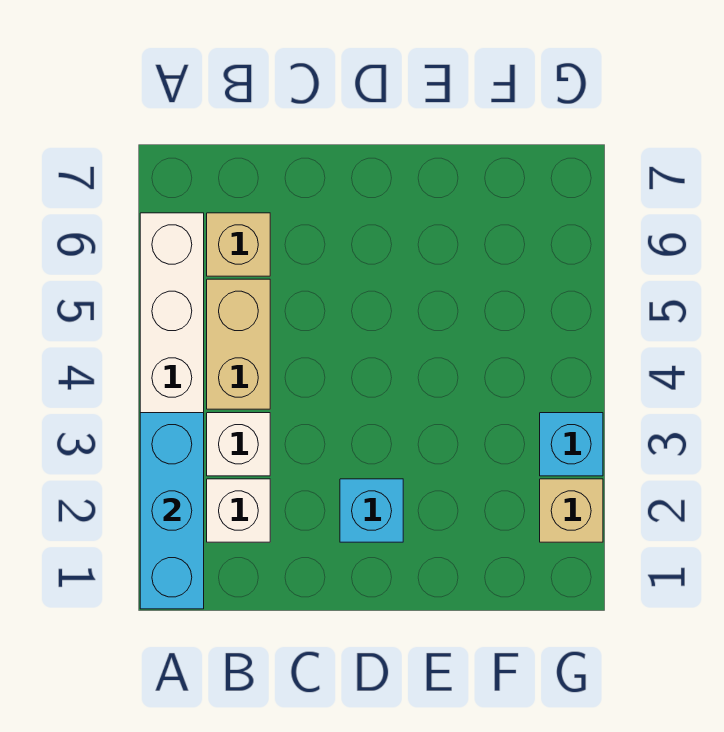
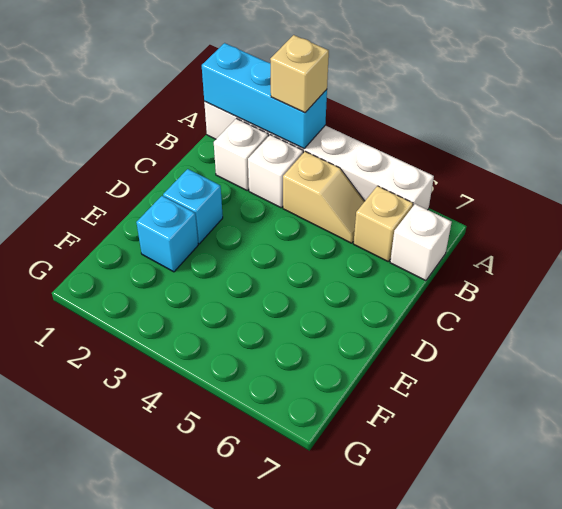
tan 1x2 brick [207,279,270,409] -> tan 1x2 slope [283,151,365,243]
none -> white 1x1 brick [390,204,452,281]
tan 1x1 brick [540,479,603,542] -> tan 1x1 brick moved to [270,35,329,113]
cyan 1x1 brick [540,413,603,476] -> cyan 1x1 brick moved to [136,196,198,272]

